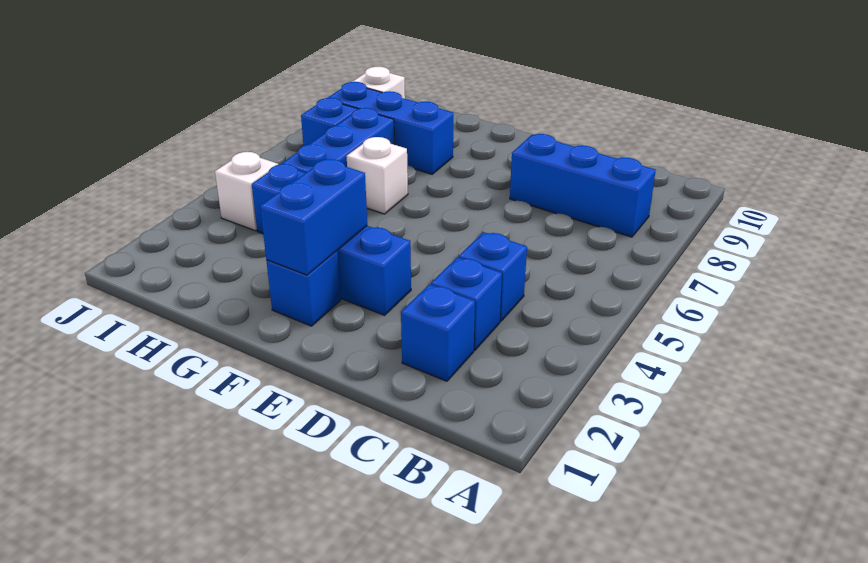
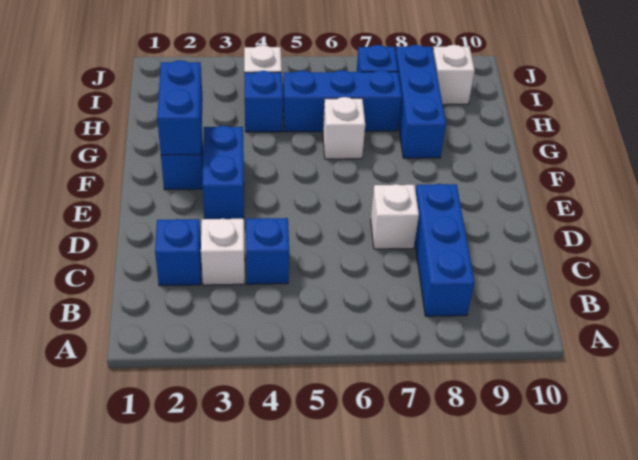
blue 1x1 brick [431,257,502,350] -> white 1x1 brick [201,219,245,285]
none -> white 1x1 brick [371,184,419,249]
blue 1x2 brick [260,159,367,275] -> blue 1x2 brick turned to [157,60,203,155]

